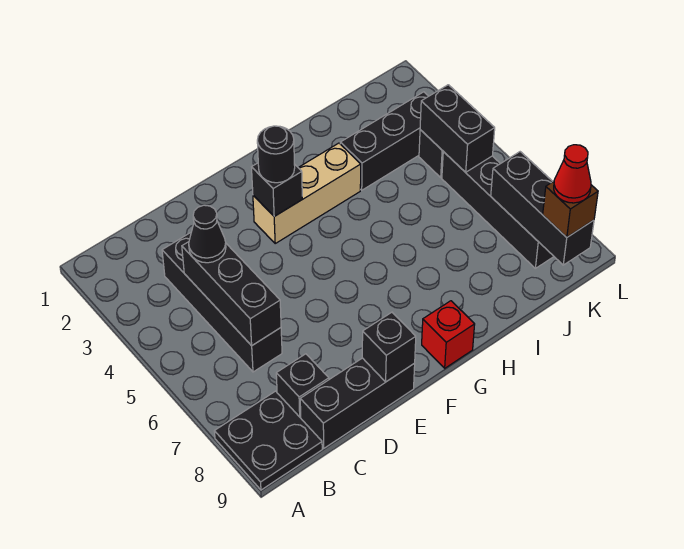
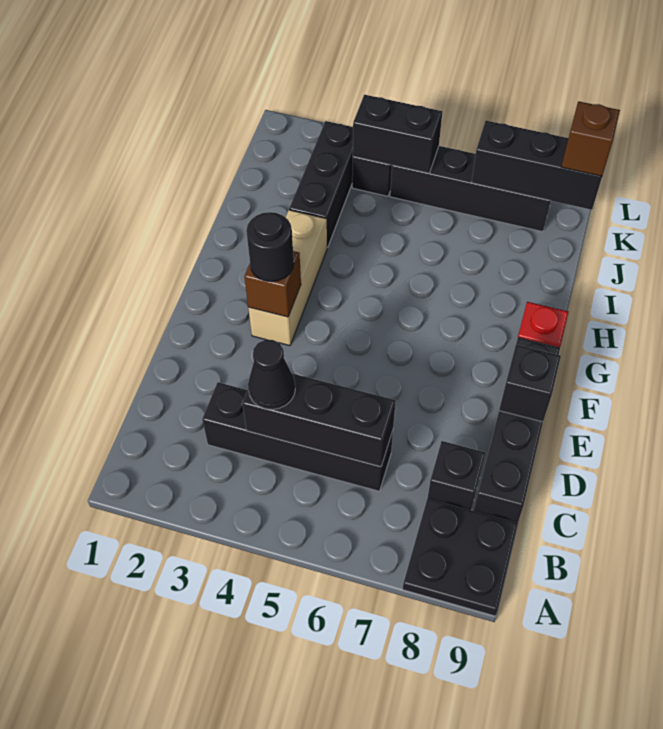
black 1x3 brick [300,358,415,448] -> black 1x4 brick [474,337,560,523]
black 1x1 brick [252,163,302,216] -> brown 1x1 brick [244,251,301,317]
red 1x1 cone [554,145,591,203] -> none

